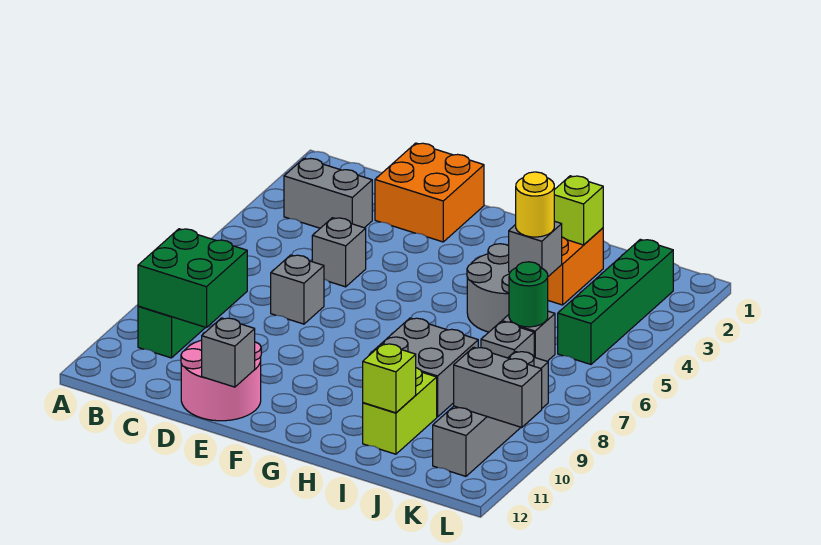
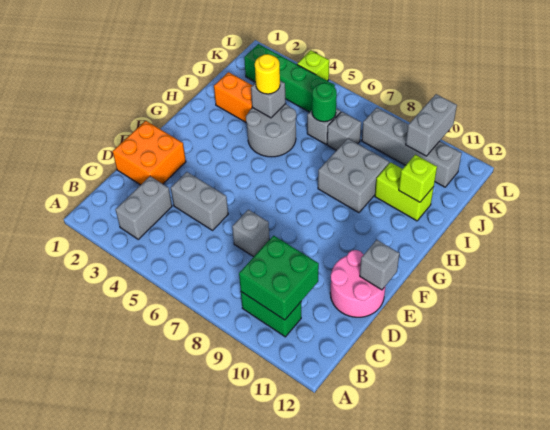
grey 1x1 brick [312,218,366,287] -> grey 1x2 brick [171,172,228,230]
lime 1x1 brick [554,176,603,245] -> lime 1x1 brick moved to [297,50,329,81]

